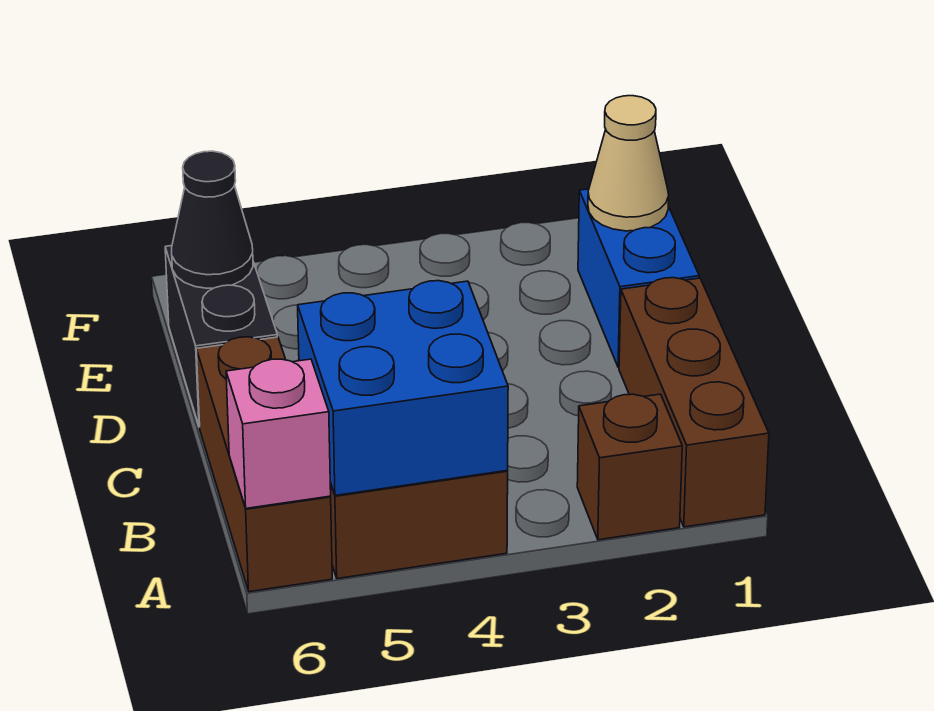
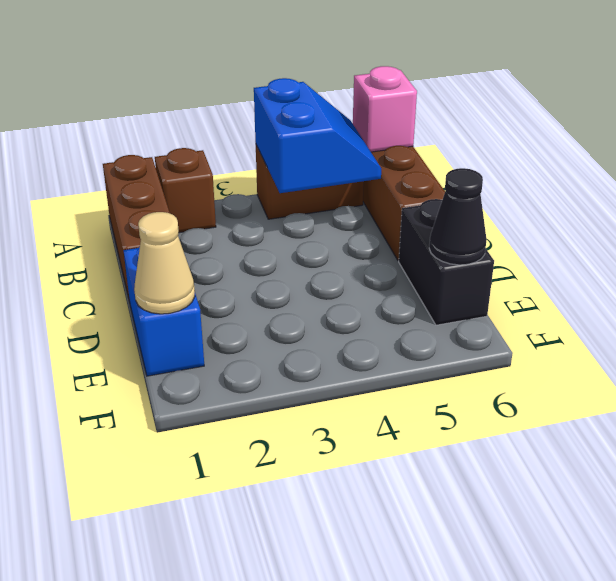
blue 2x2 brick [298,281,508,495] -> blue 2x2 slope [254,78,381,193]

